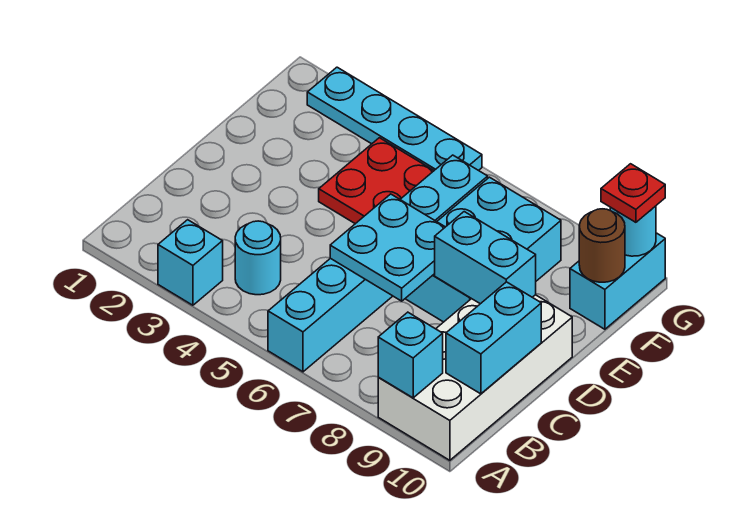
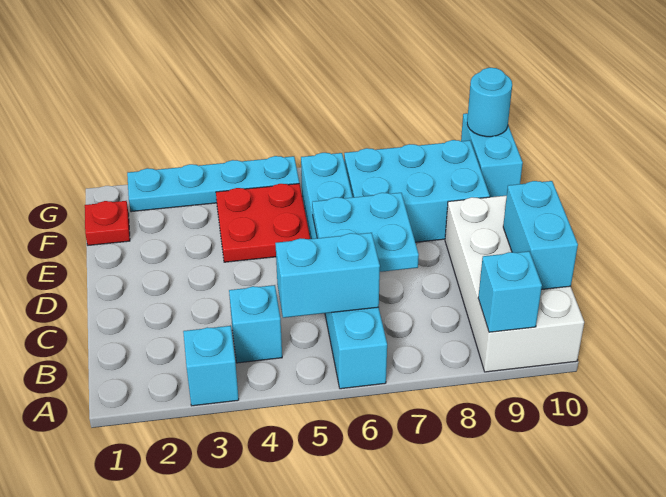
cyan 1x1 round brick [235,221,281,295] -> cyan 1x1 brick [229,285,282,363]
cyan 2x3 brick [405,177,561,322] -> cyan 2x3 brick turned to [344,140,490,242]
cyan 1x2 brick [435,212,536,304] -> cyan 1x2 brick moved to [275,233,380,318]
brown 1x1 round brick [579,209,625,282] -> none
red 1x1 plate [601,164,665,222] -> red 1x1 plate moved to [85,201,130,245]

